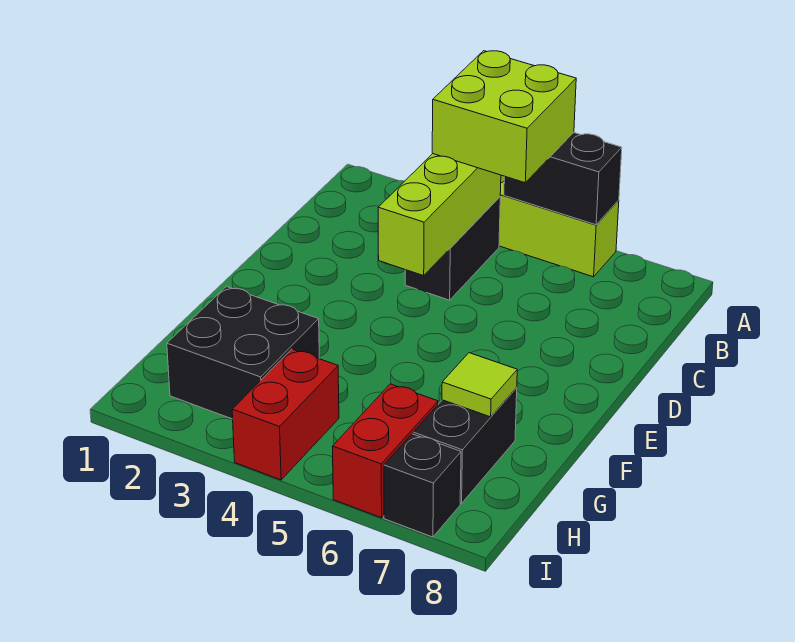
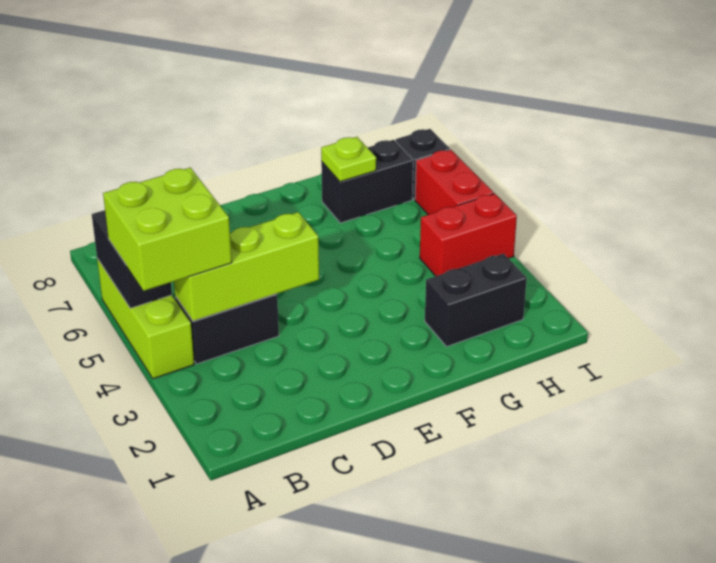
black 2x2 brick [167,287,319,419] -> black 1x2 brick [425,254,527,347]
lime 1x1 tile [442,353,517,417] -> lime 1x1 plate [321,137,376,182]
red 1x2 brick [332,384,438,518] -> red 1x2 brick turned to [415,150,494,215]

